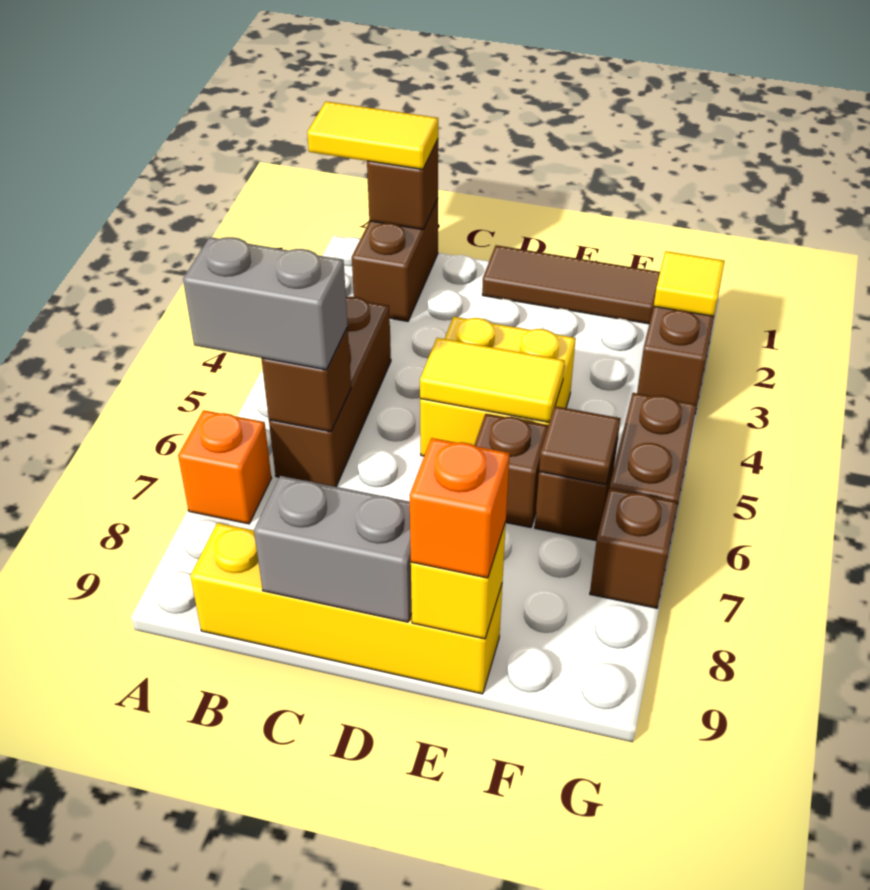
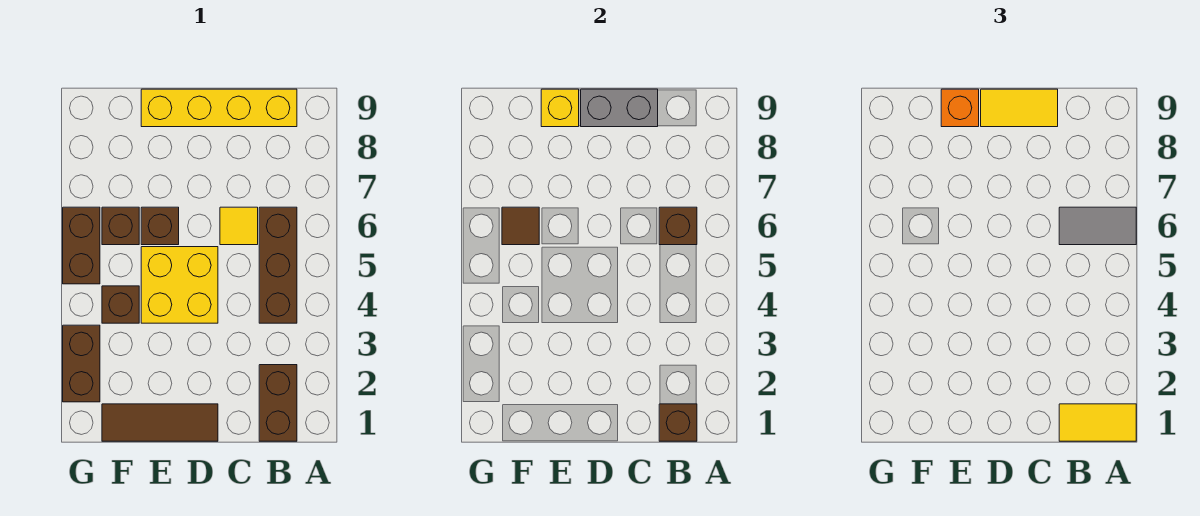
grey 1x2 brick [183,237,348,370] -> grey 1x2 tile [1059,207,1136,245]
orange 1x1 brick [178,410,271,524] -> none
yellow 1x2 tile [420,338,565,422] -> yellow 1x2 tile moved to [981,89,1058,127]
yellow 1x1 tile [654,251,725,316] -> yellow 1x1 tile moved to [220,207,258,245]
brown 1x1 brick [590,488,678,608] -> brown 1x1 brick moved to [102,286,139,323]

